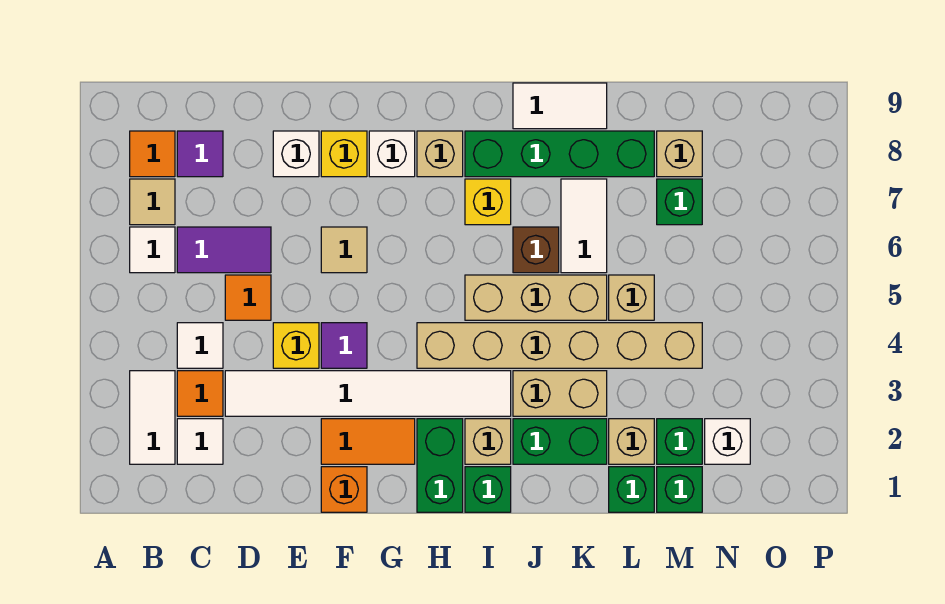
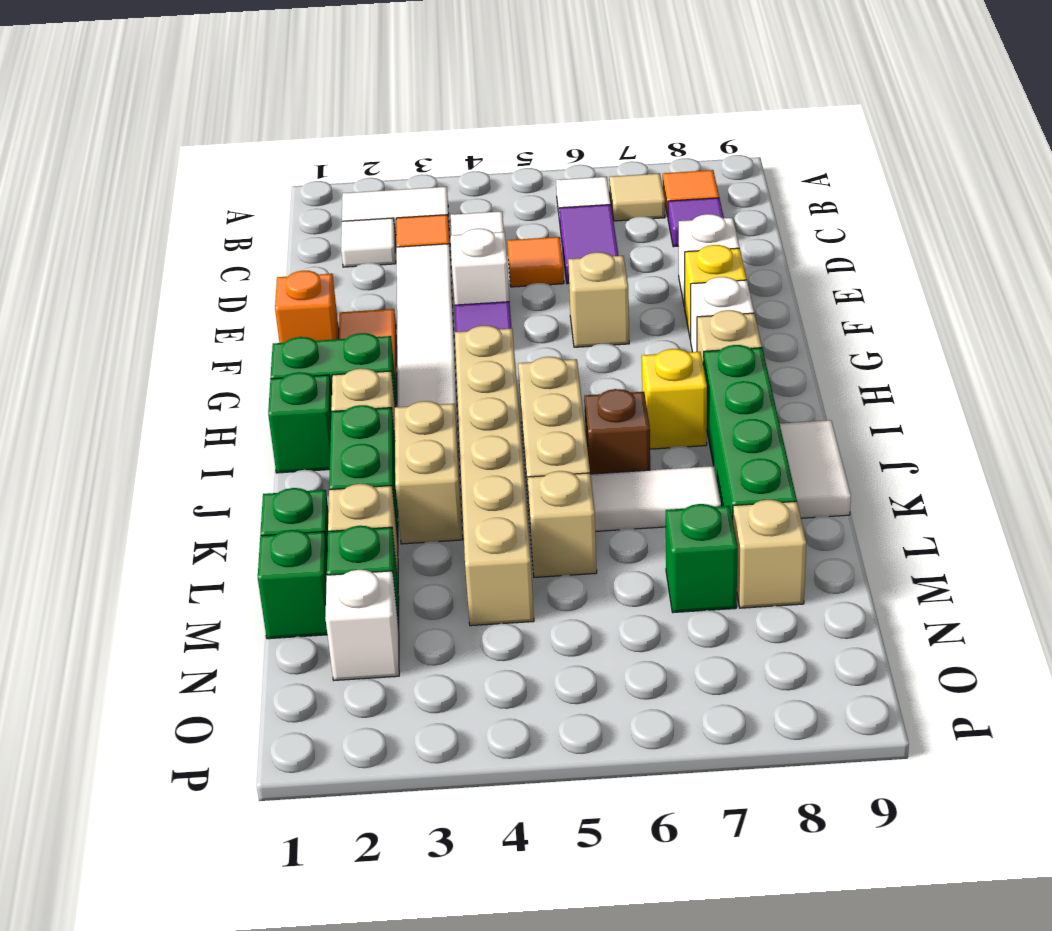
yellow 1x1 brick [273,323,319,368] -> white 1x1 brick [451,229,509,305]
tan 1x1 tile [321,227,367,273] -> tan 1x1 brick [568,252,629,347]

